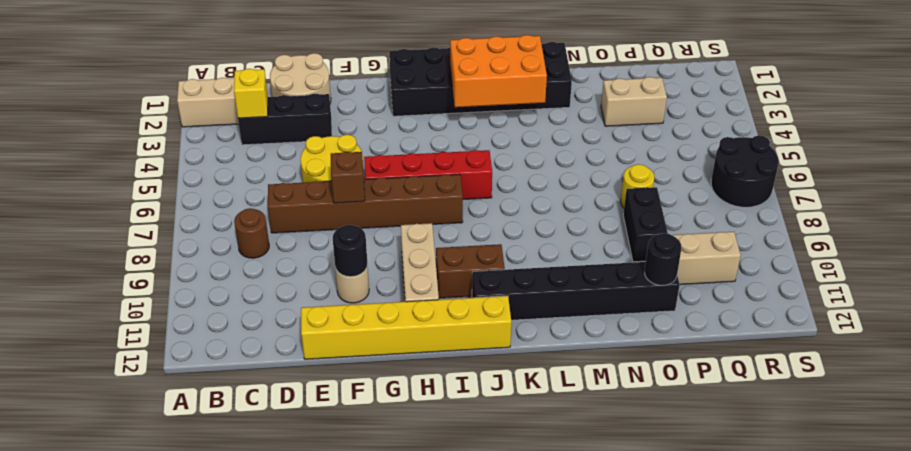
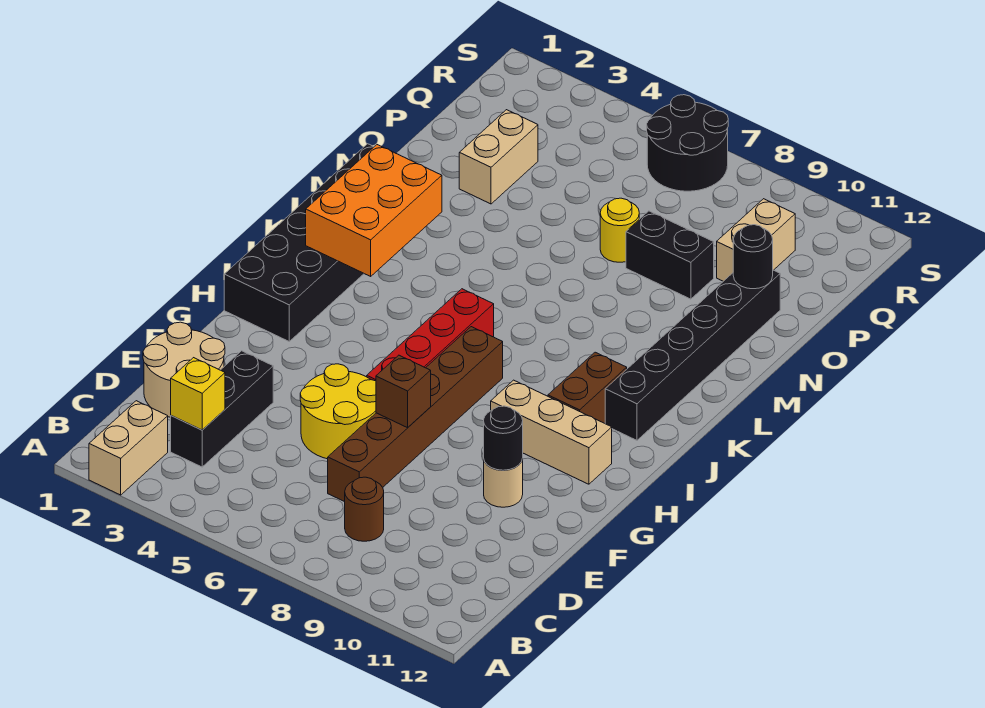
yellow 1x6 brick [301,296,511,359] -> none

